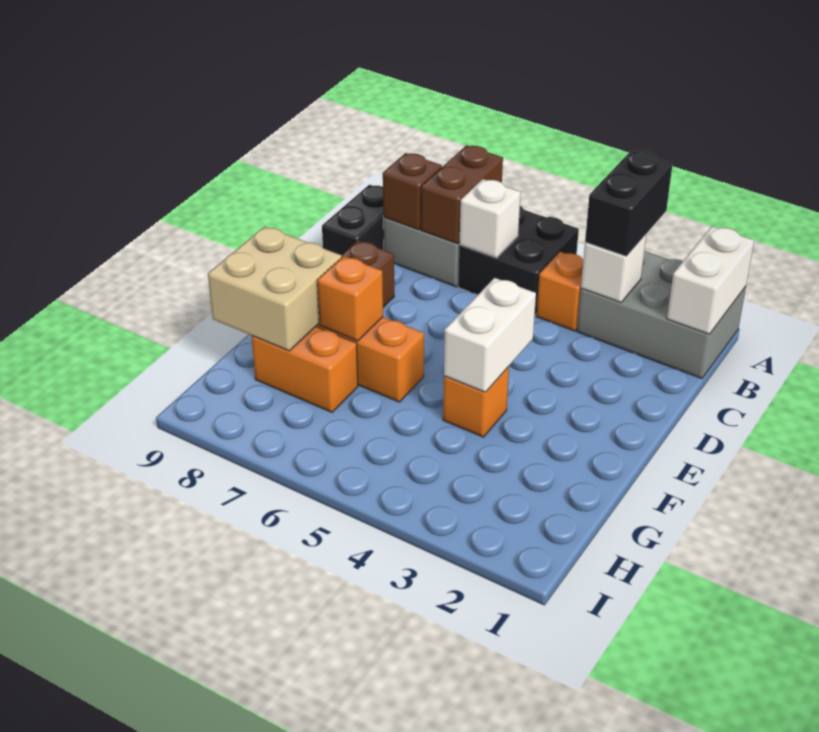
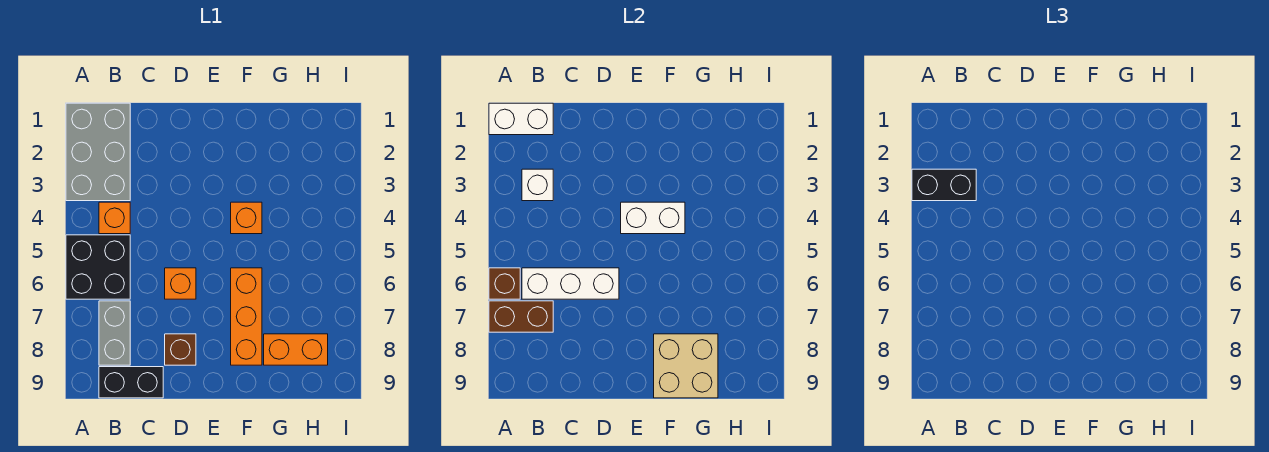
white 1x1 brick [460,179,521,258] -> white 1x3 brick [522,268,619,299]
brown 1x1 brick [383,153,442,230] -> brown 1x1 brick moved to [489,268,520,299]
orange 1x1 brick [317,256,383,341] -> orange 1x1 brick moved to [165,268,196,299]
orange 1x2 brick [252,327,358,412] -> orange 1x2 brick turned to [264,334,328,365]

